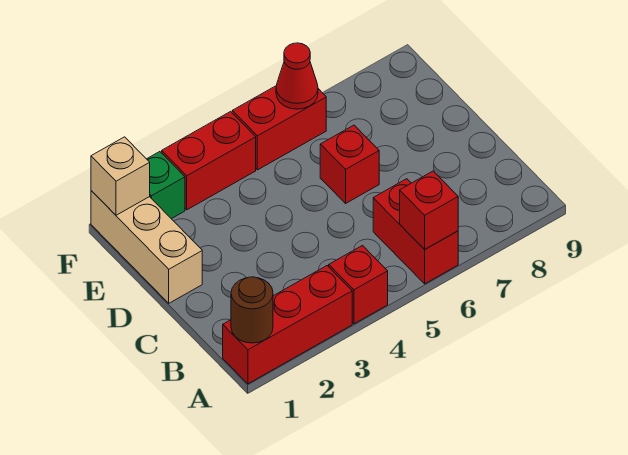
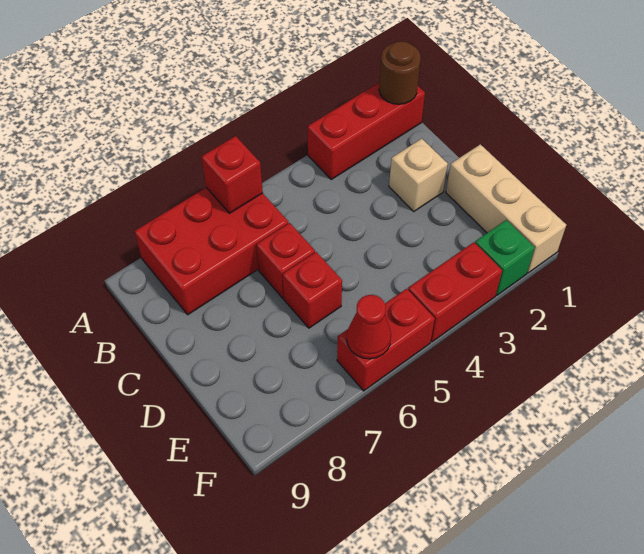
red 1x1 brick [329,246,388,324] -> red 1x1 brick moved to [256,223,315,298]
red 1x2 brick [373,179,458,284] -> red 2x3 brick [135,188,288,315]
tan 1x1 brick [91,137,150,215] -> tan 1x1 brick moved to [389,139,448,211]

